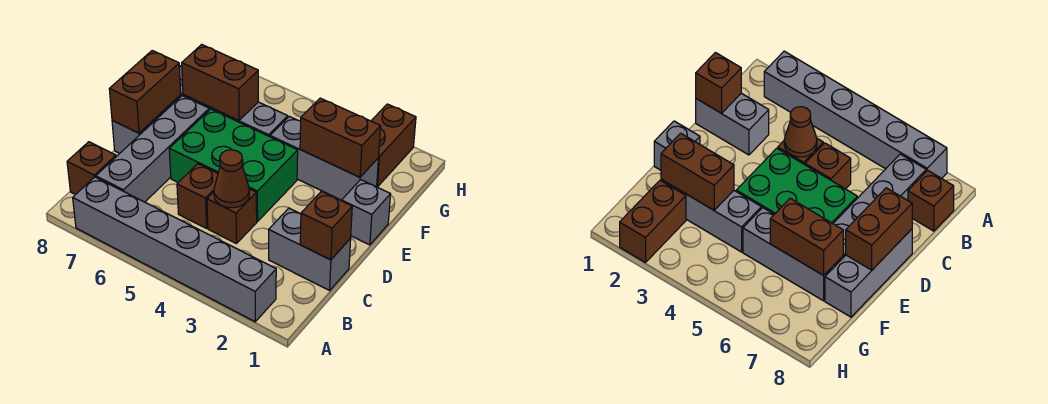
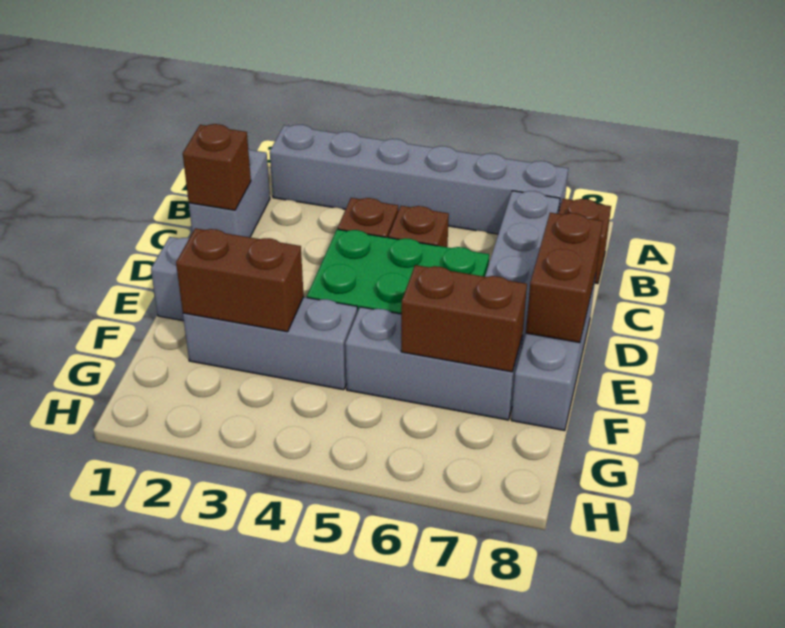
grey 1x2 brick [269,208,351,290] -> grey 1x2 brick turned to [189,149,270,237]
brown 1x1 cone [214,150,249,208] -> none
brown 1x2 brick [372,104,416,187] -> none

